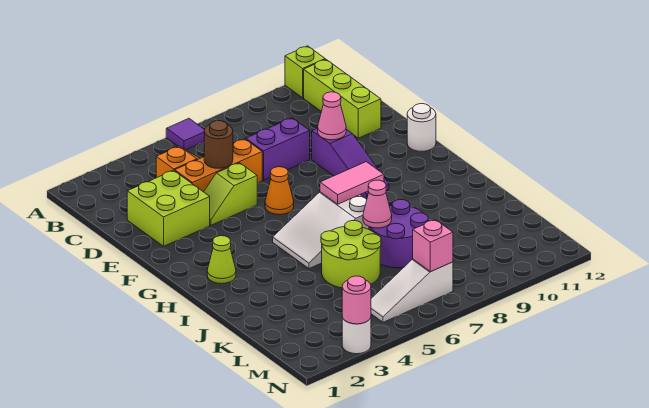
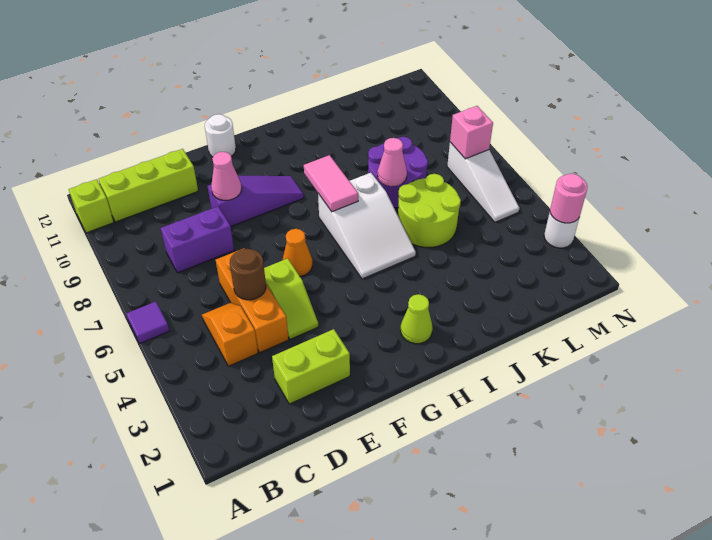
lime 2x2 brick [127,170,210,246] -> lime 1x2 brick [272,329,350,404]
purple 1x2 brick [246,118,310,180] -> purple 1x2 brick turned to [161,206,234,273]

